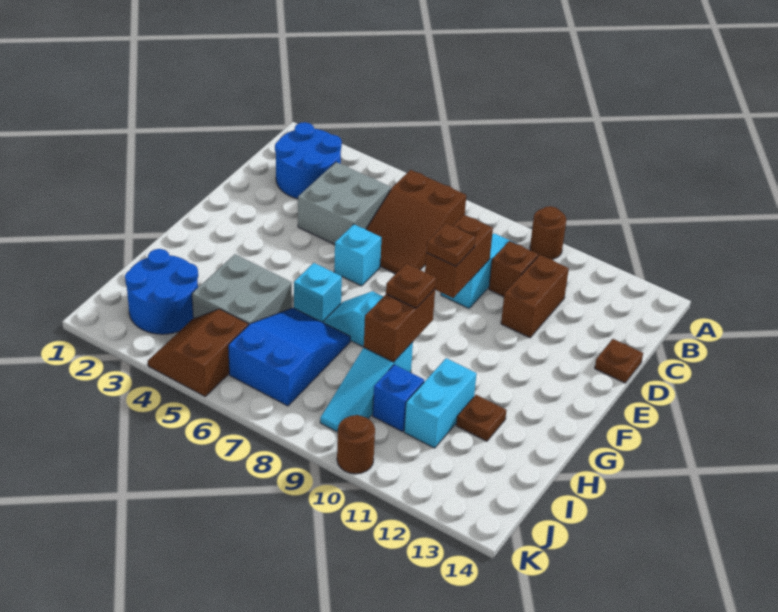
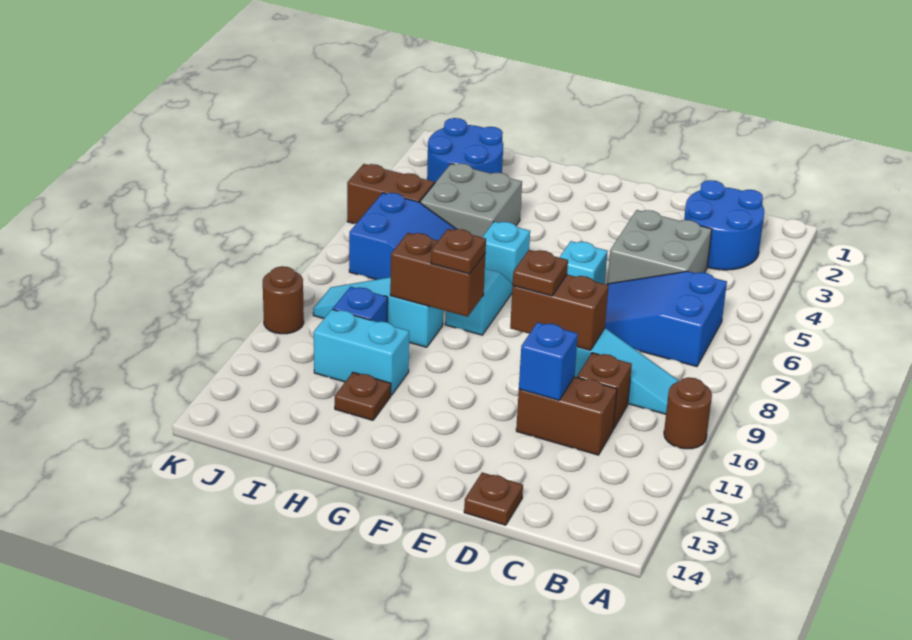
brown 2x3 slope [366,170,466,274] -> blue 2x3 slope [605,271,727,367]
none -> blue 1x1 brick [519,322,578,400]

